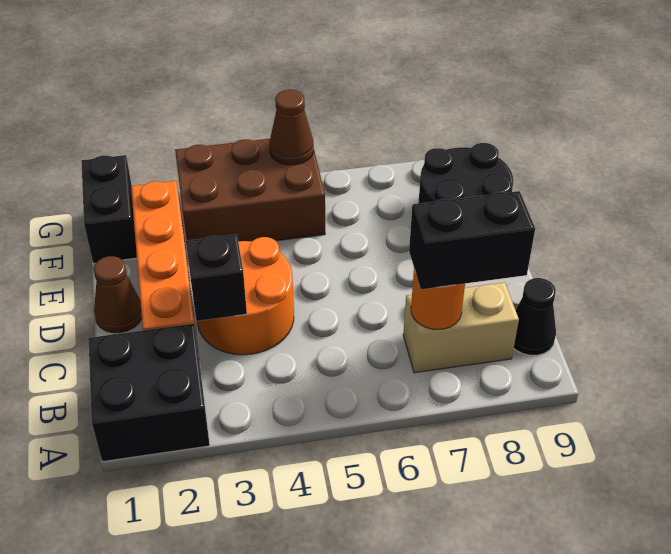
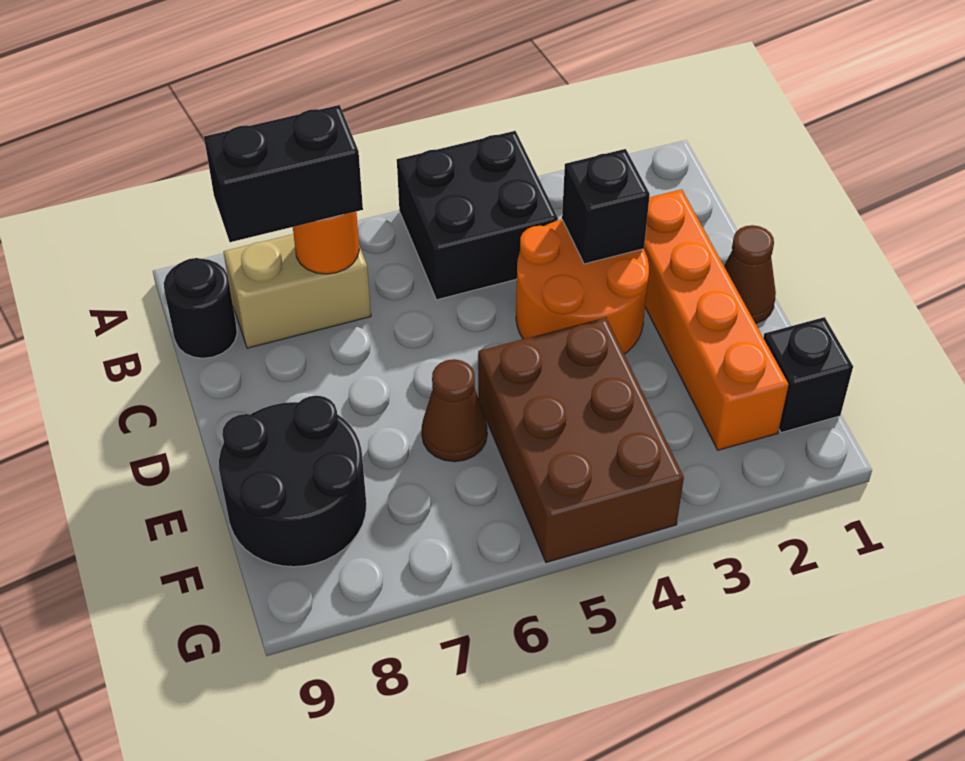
black 2x2 brick [88,324,210,462] -> black 2x2 brick moved to [397,131,558,300]
black 1x1 cone [514,278,556,355] -> black 1x1 round brick [164,258,237,358]
black 1x2 brick [81,155,137,264] -> black 1x1 brick [764,317,853,433]
brown 2x3 brick [175,139,325,241] -> brown 2x3 brick turned to [478,318,684,563]
brown 1x1 cone [270,90,314,165] -> brown 1x1 cone moved to [422,359,487,462]

